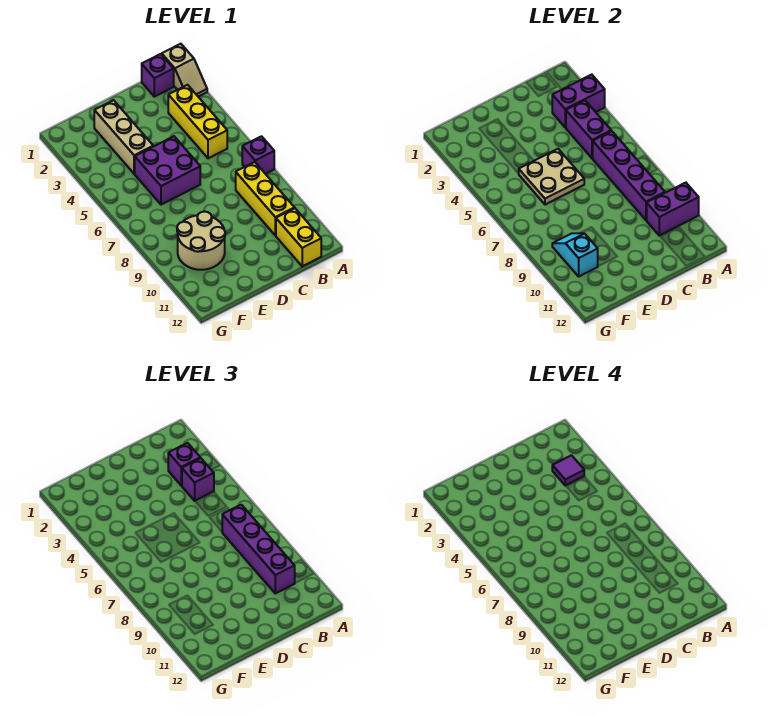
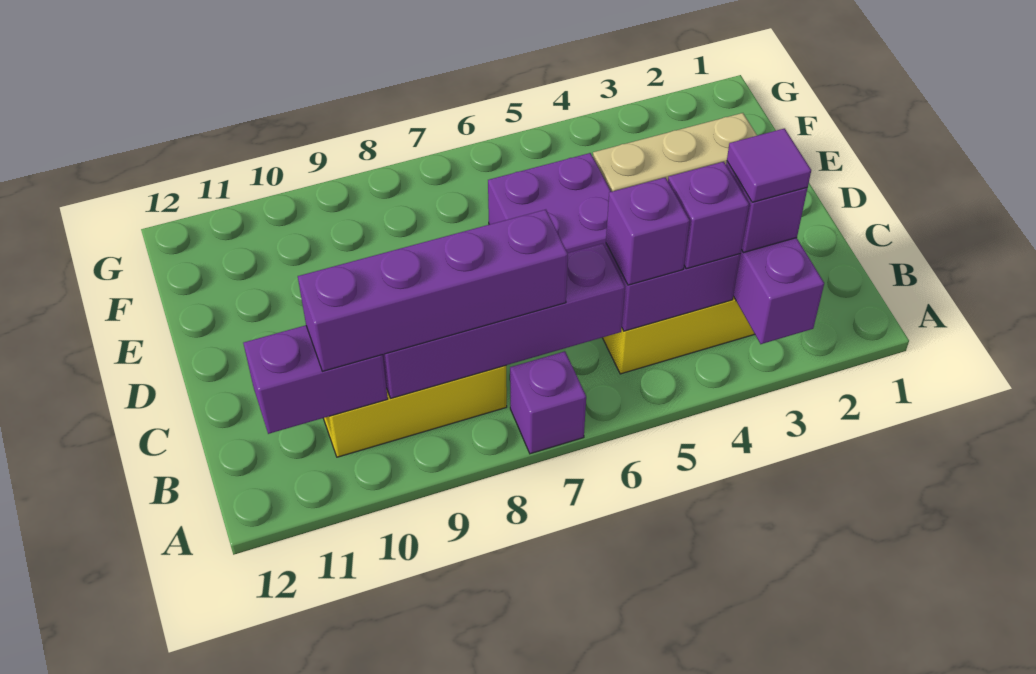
tan 1x2 slope [162,44,207,97] -> none
purple 1x2 brick [647,183,699,235] -> purple 1x2 brick turned to [243,325,388,434]
purple 1x1 brick [142,54,174,97] -> purple 1x1 brick moved to [606,177,690,285]
yellow 1x2 brick [276,208,321,266] -> none
tan 2x2 plate [519,149,584,205] -> none
tan 2x2 round brick [177,212,225,270] -> none
cyan 1x2 slope [552,233,598,276] -> none

